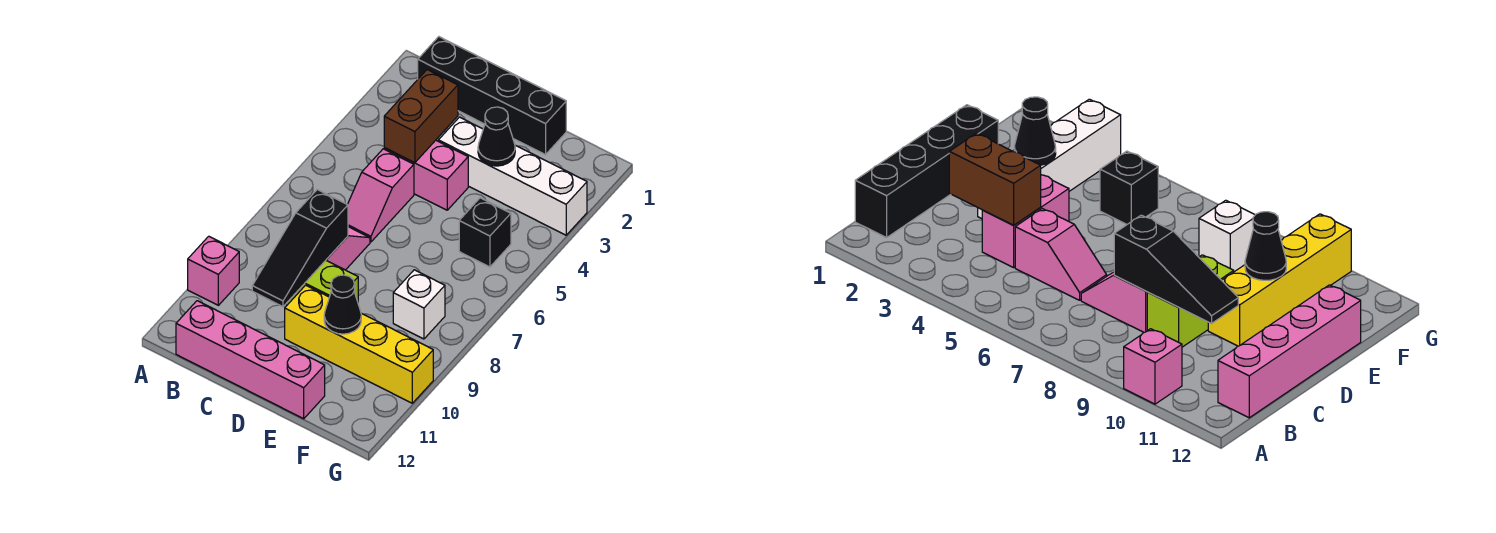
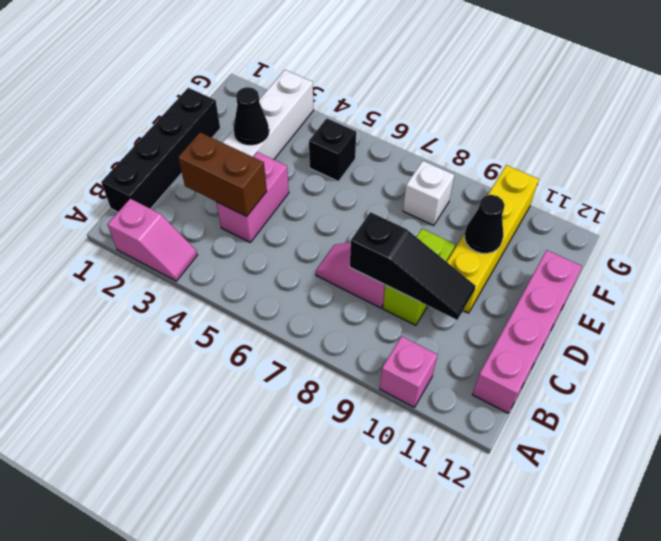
pink 1x2 slope [347,149,414,242] -> pink 1x2 slope moved to [108,199,197,281]

